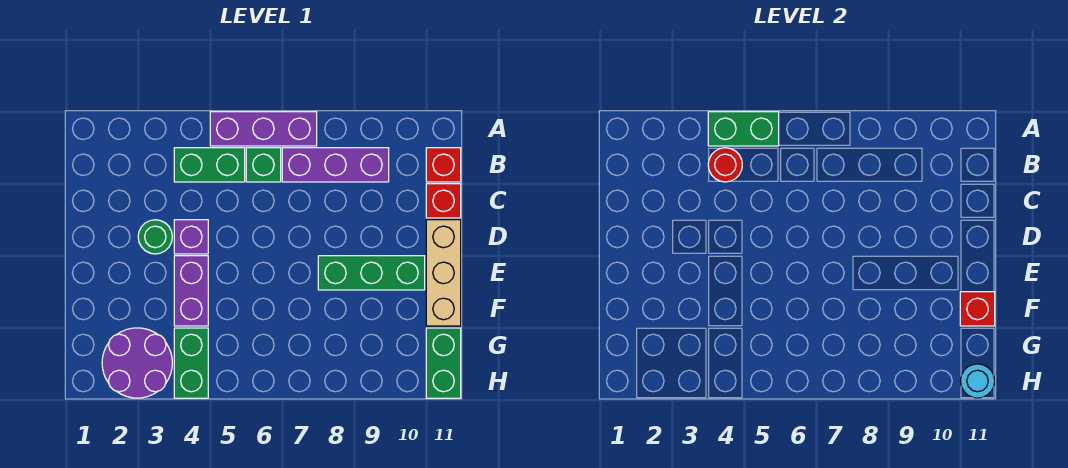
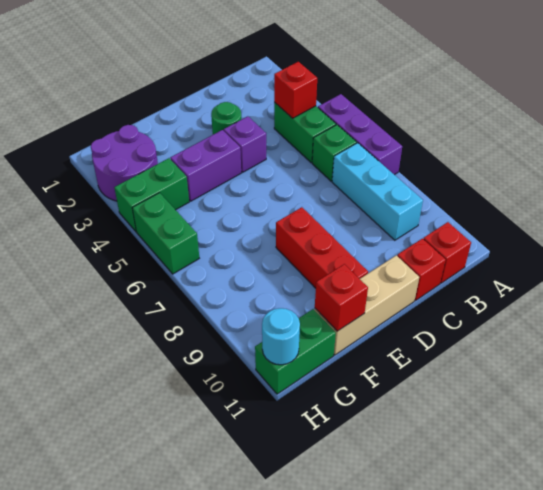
green 1x2 brick [708,112,779,146] -> green 1x2 brick moved to [132,193,199,274]
red 1x1 round brick [708,148,742,182] -> red 1x1 brick [274,62,317,118]
purple 1x3 brick [282,148,389,182] -> cyan 1x3 brick [332,143,423,240]
green 1x3 brick [318,256,425,290] -> red 1x3 brick [276,207,368,288]

